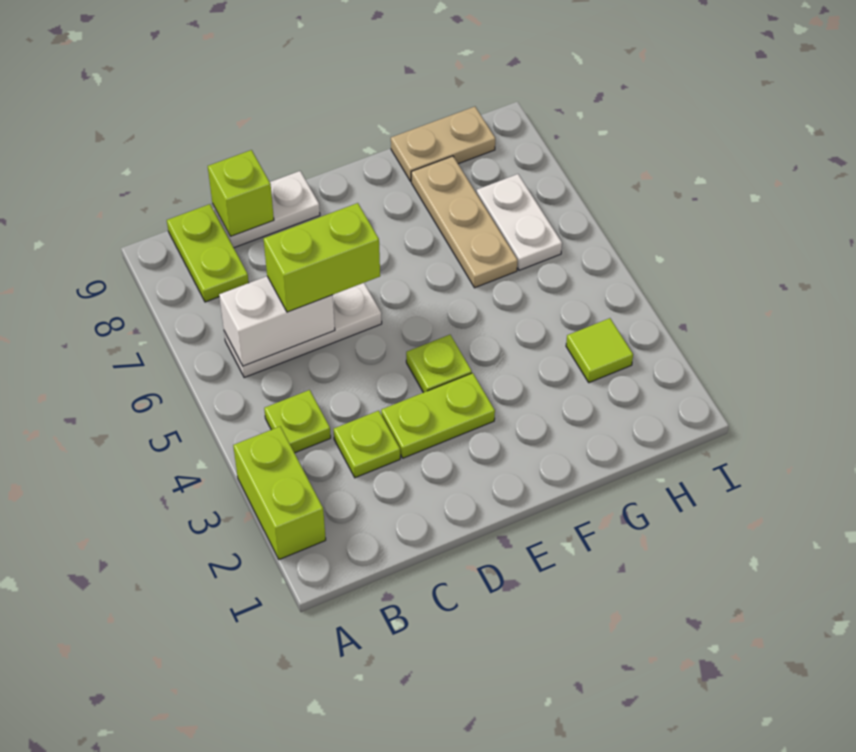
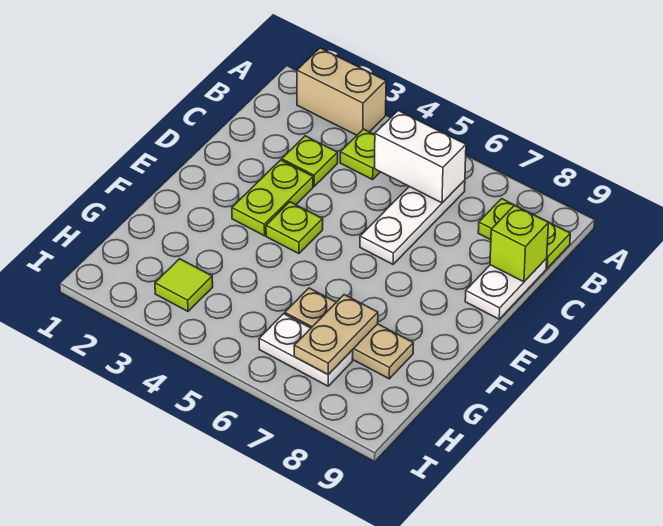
lime 1x2 brick [233,427,326,560] -> tan 1x2 brick [297,48,386,135]
white 1x2 brick [219,276,335,366] -> white 1x2 brick turned to [375,111,466,203]
lime 1x2 brick [264,203,380,312] -> none
tan 1x2 plate [391,107,495,182] -> tan 1x2 plate moved to [294,295,378,375]

